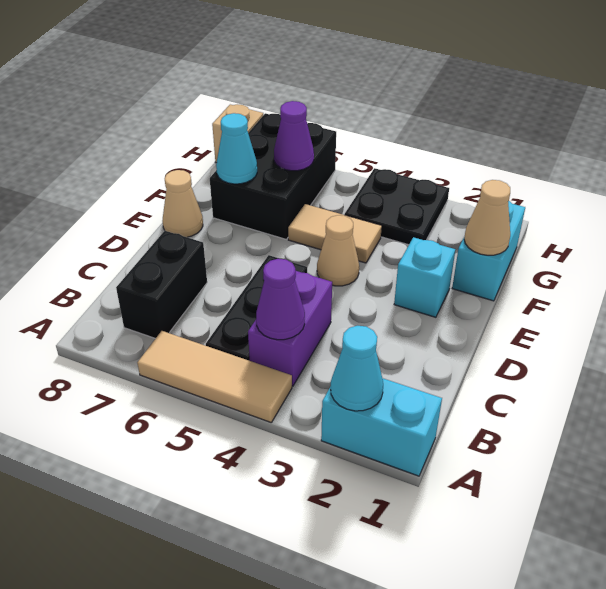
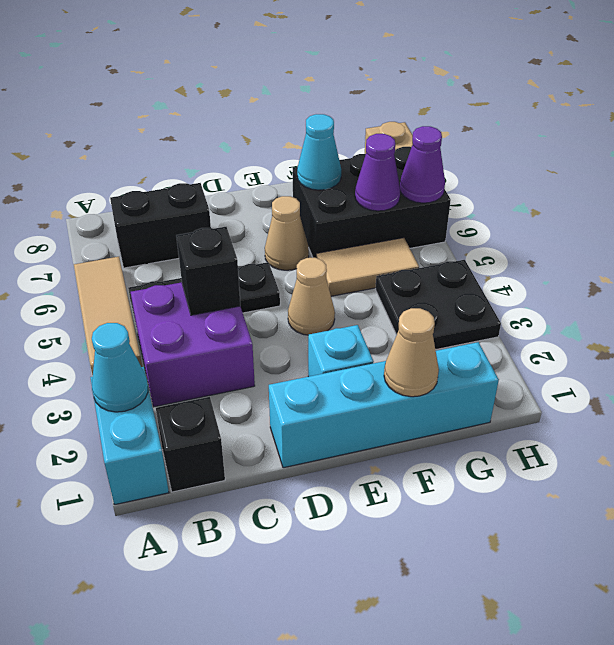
none -> black 1x1 brick [156,397,225,492]
purple 1x2 brick [248,271,332,386] -> purple 2x2 brick [131,282,255,407]
purple 1x1 cone [256,259,305,340] -> purple 1x1 cone moved to [400,126,445,203]
none -> black 1x1 brick [176,227,240,315]
tan 1x1 cone [162,170,203,237] -> tan 1x1 cone moved to [265,196,309,270]
cyan 1x2 brick [452,201,525,301] -> cyan 1x4 brick [269,342,499,468]
tan 1x2 tile [288,204,382,263] -> tan 1x2 tile turned to [317,238,419,296]

